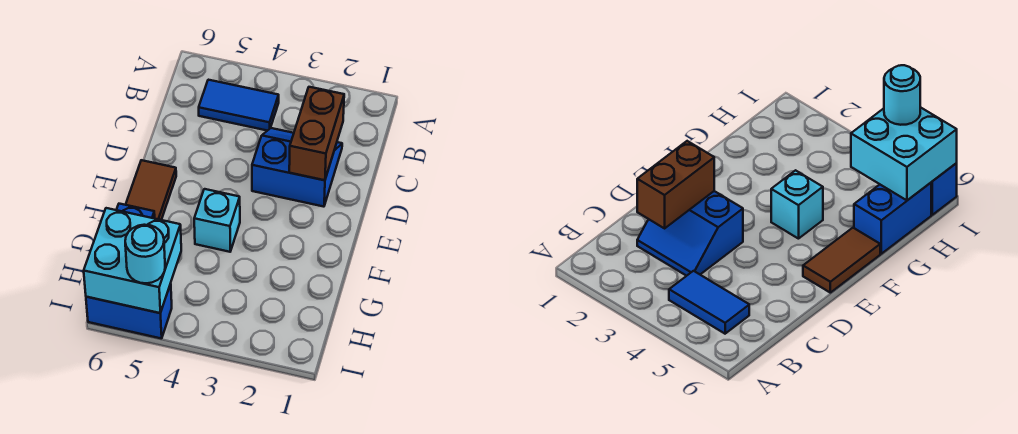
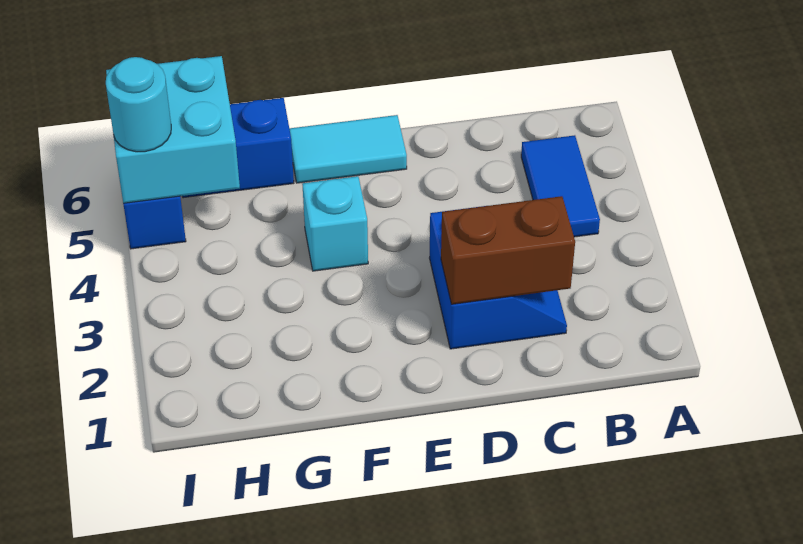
brown 1x2 tile [126,160,176,220] -> cyan 1x2 tile [289,115,407,183]

